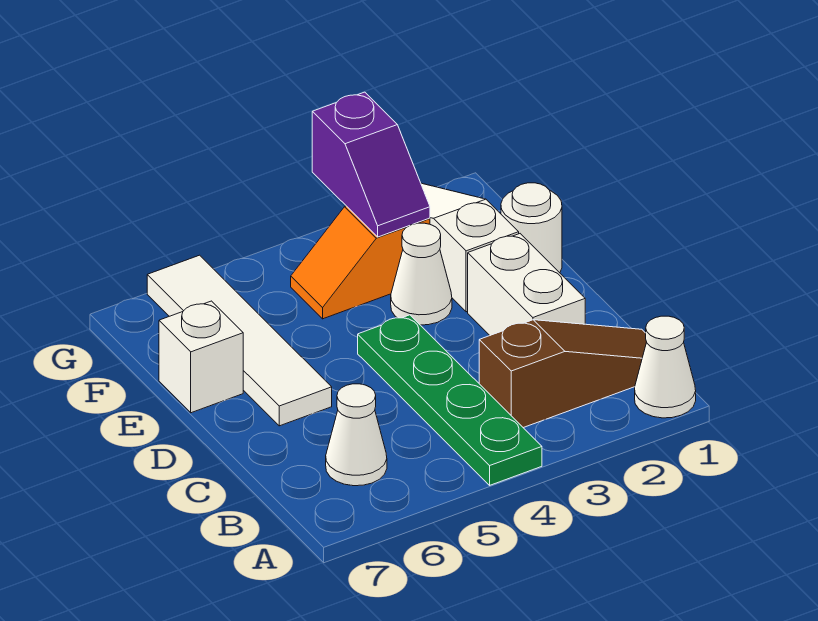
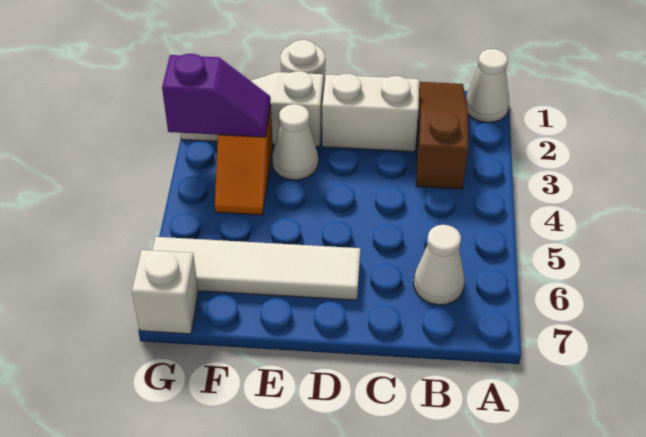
green 1x4 plate [358,315,542,485] -> none
white 1x1 brick [159,301,243,413] -> white 1x1 brick moved to [132,250,198,334]

